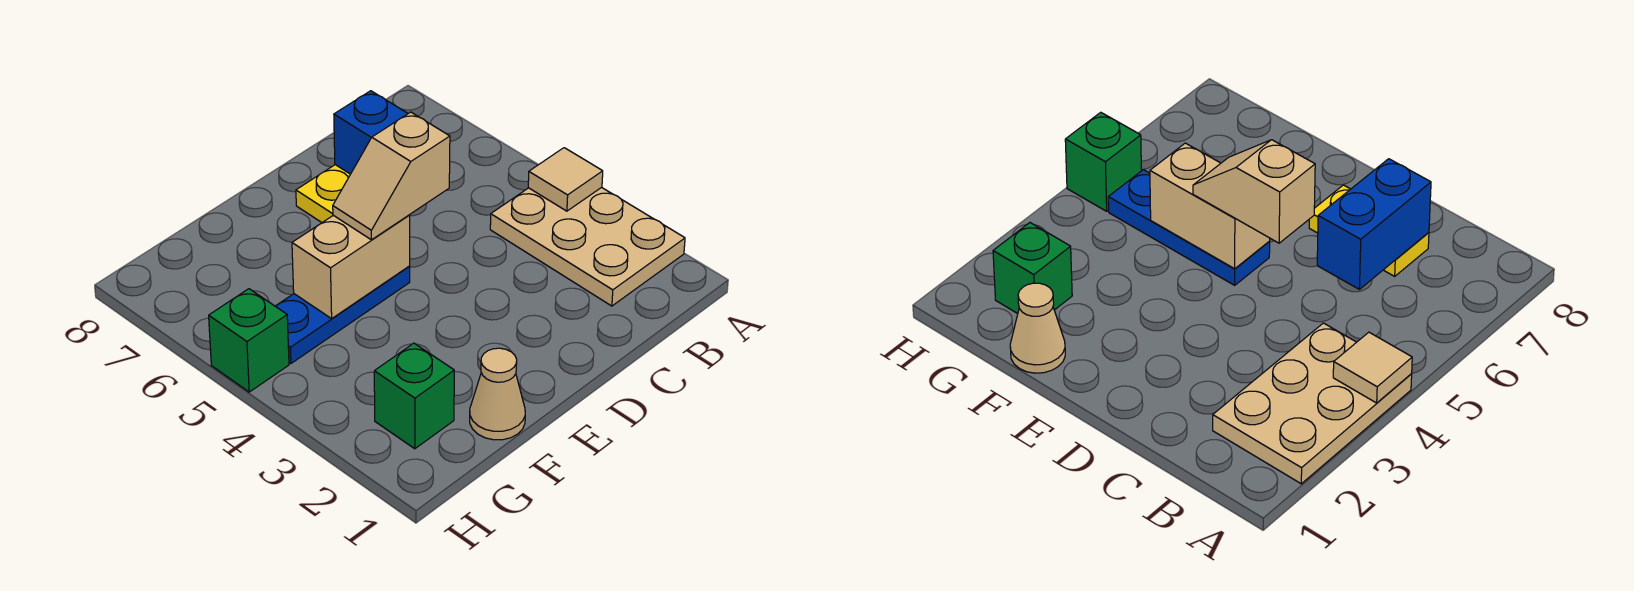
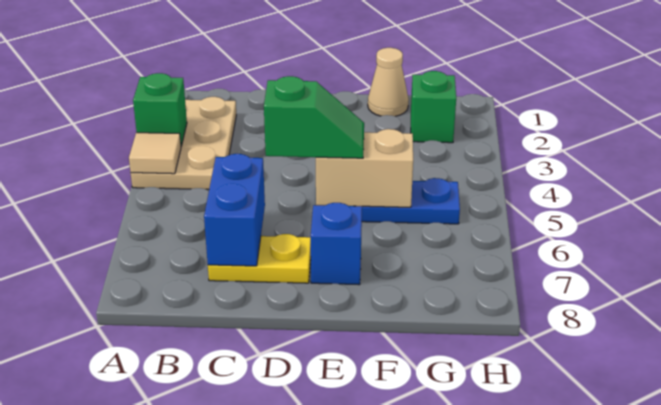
tan 1x2 slope [333,112,450,240] -> green 1x2 slope [264,76,364,158]
none -> blue 1x1 brick [311,203,362,285]
green 1x1 brick [209,289,289,392] -> green 1x1 brick moved to [133,73,187,146]

